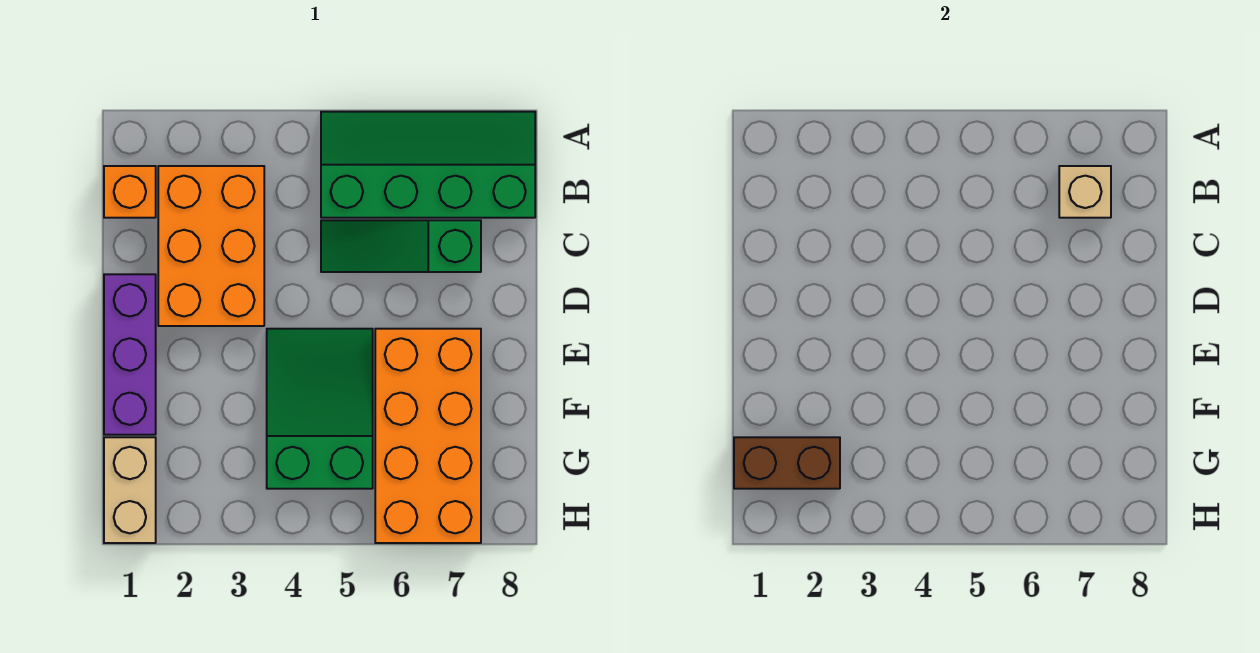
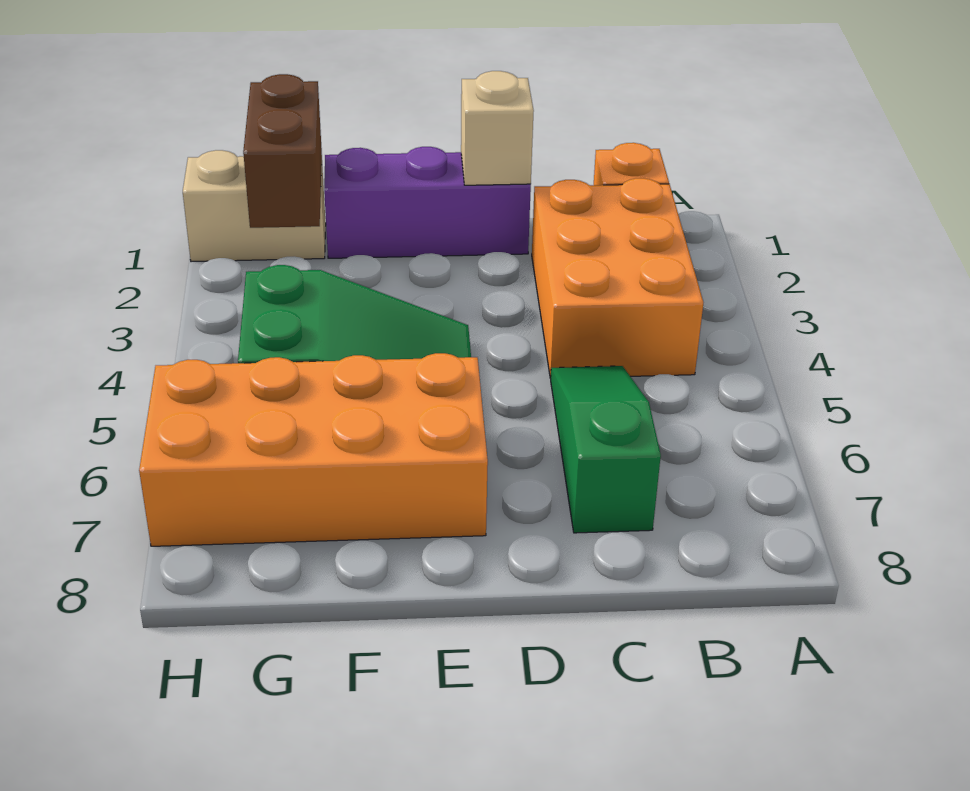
green 2x4 slope [321,112,535,218] -> none
orange 2x3 brick [158,166,264,326] -> orange 2x3 brick turned to [532,178,703,378]
tan 1x1 brick [1059,166,1111,218] -> tan 1x1 brick moved to [461,71,534,185]

